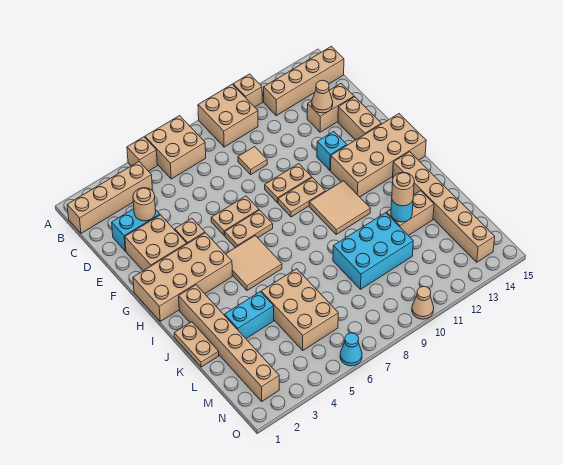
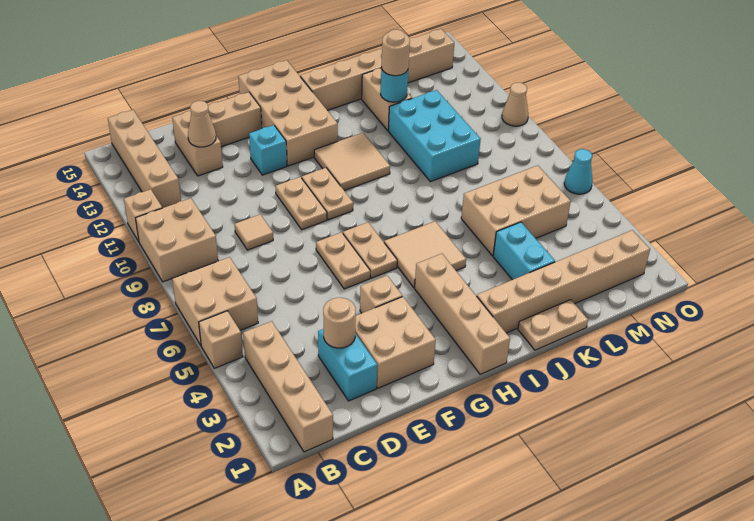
tan 2x4 brick [133,233,232,321] -> tan 1x4 brick [415,254,510,374]

